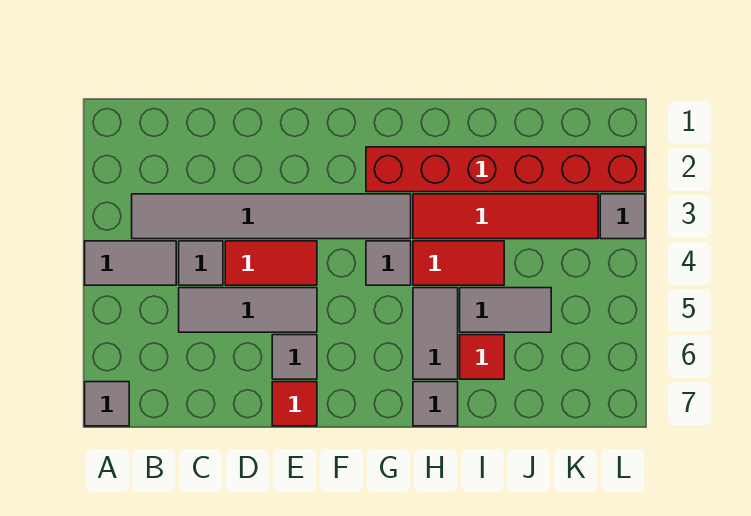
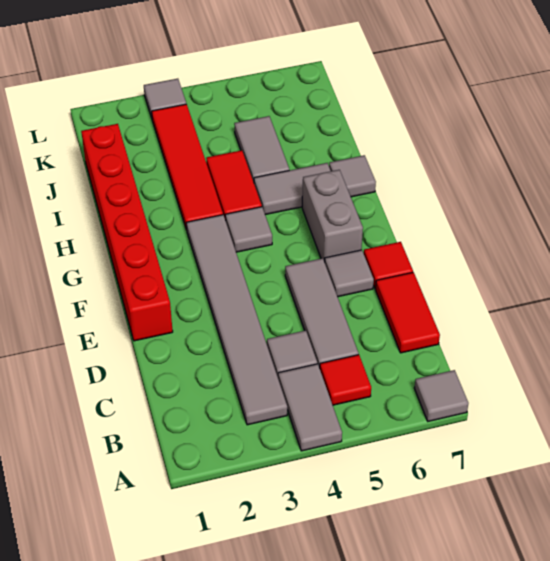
red 1x2 tile [225,241,317,285] -> red 1x2 tile moved to [376,272,440,353]
none -> grey 1x2 brick [302,170,363,262]
red 1x6 brick [366,147,645,192] -> red 1x6 brick moved to [81,124,173,341]
red 1x1 tile [460,335,504,379] -> red 1x1 tile moved to [320,355,371,405]

